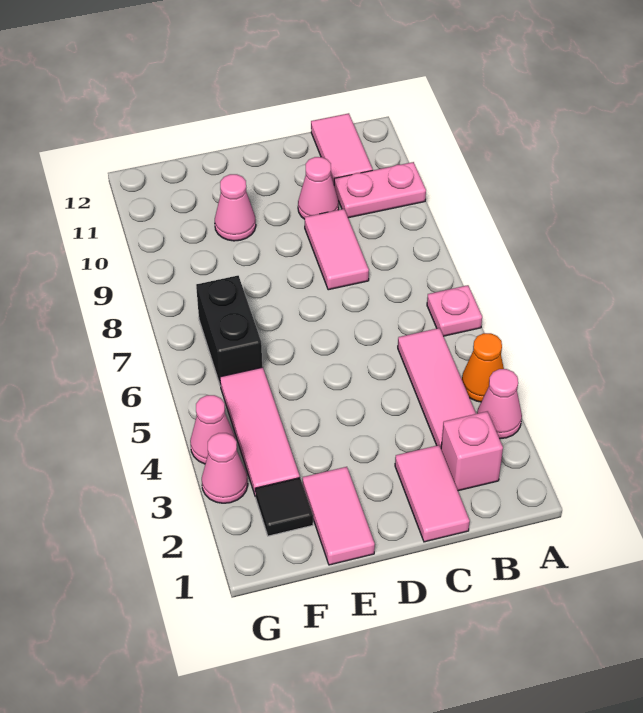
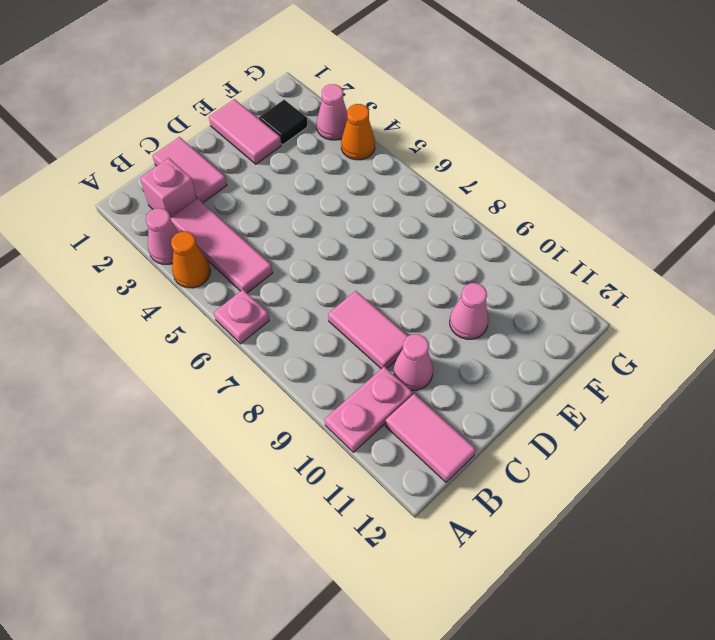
pink 1x3 tile [220,367,300,497] -> none
black 1x2 brick [196,276,262,386] -> none
pink 1x1 cone [190,395,235,464] -> orange 1x1 cone [341,104,375,160]

